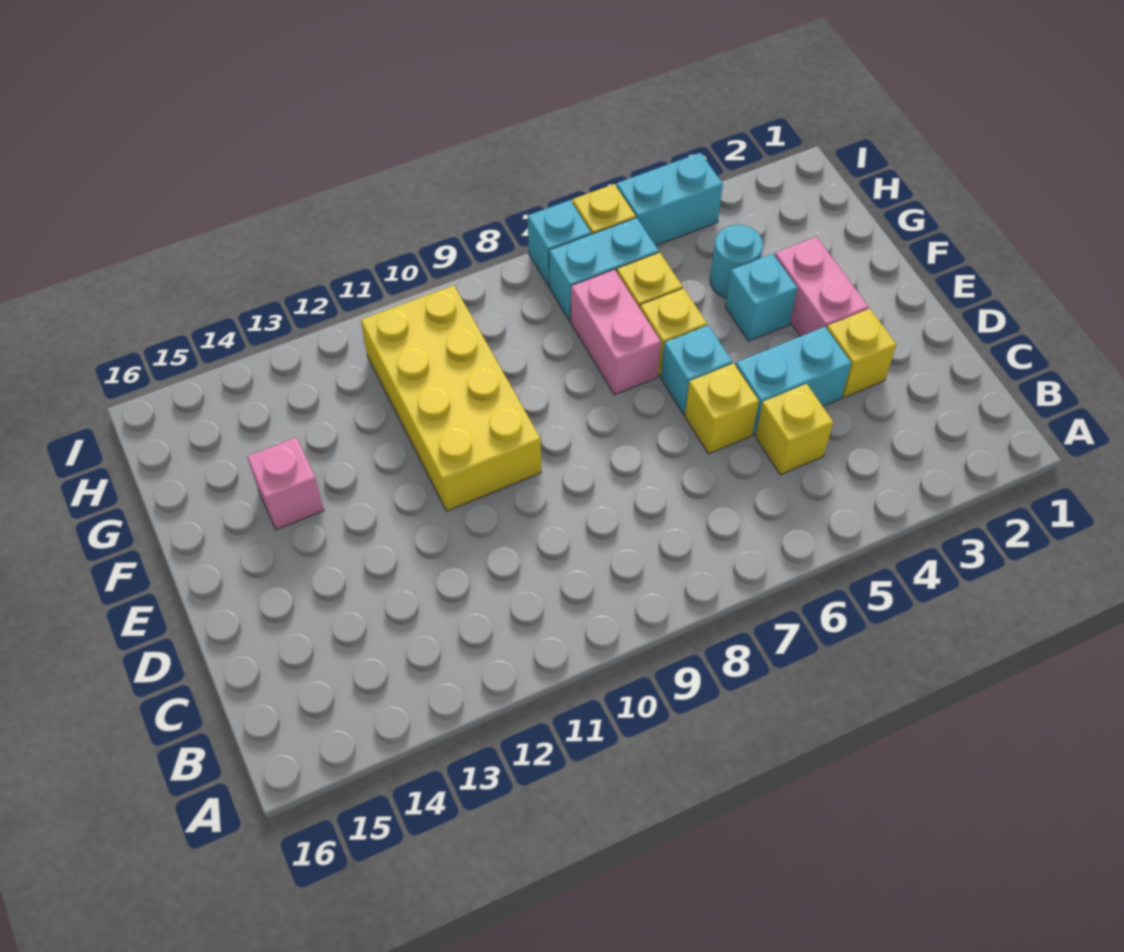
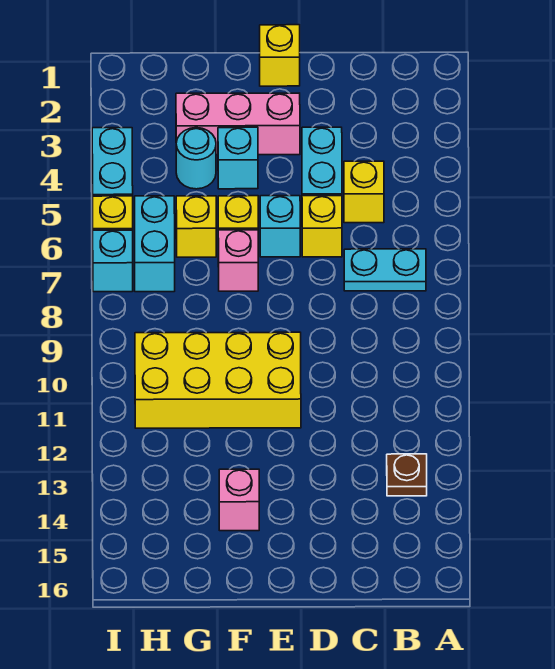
none -> cyan 1x2 plate [344,249,426,291]
none -> brown 1x1 plate [387,454,427,496]
yellow 1x1 brick [827,309,896,397] -> yellow 1x1 brick moved to [260,25,300,86]
pink 1x2 brick [775,237,869,336] -> pink 1x3 brick [176,93,300,155]
pink 1x2 brick [571,269,661,395] -> pink 1x1 brick [218,230,258,291]

